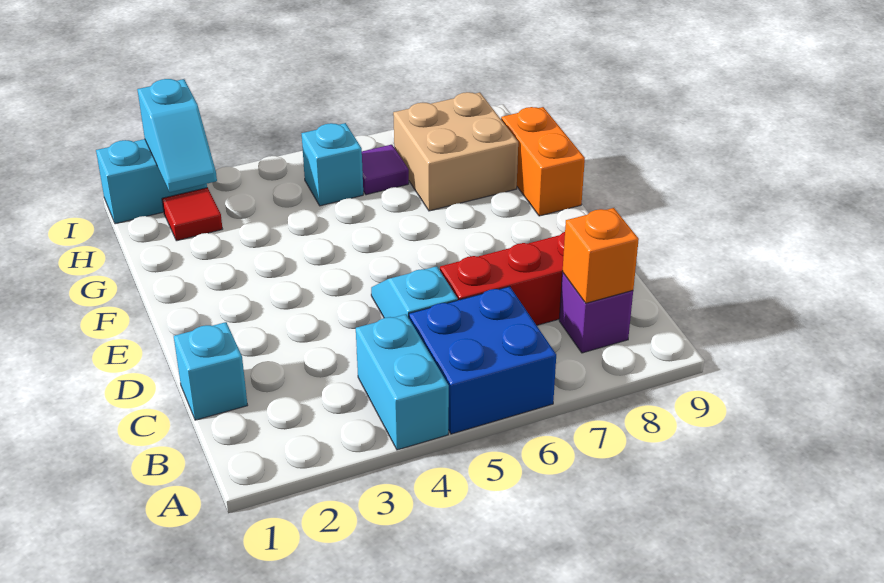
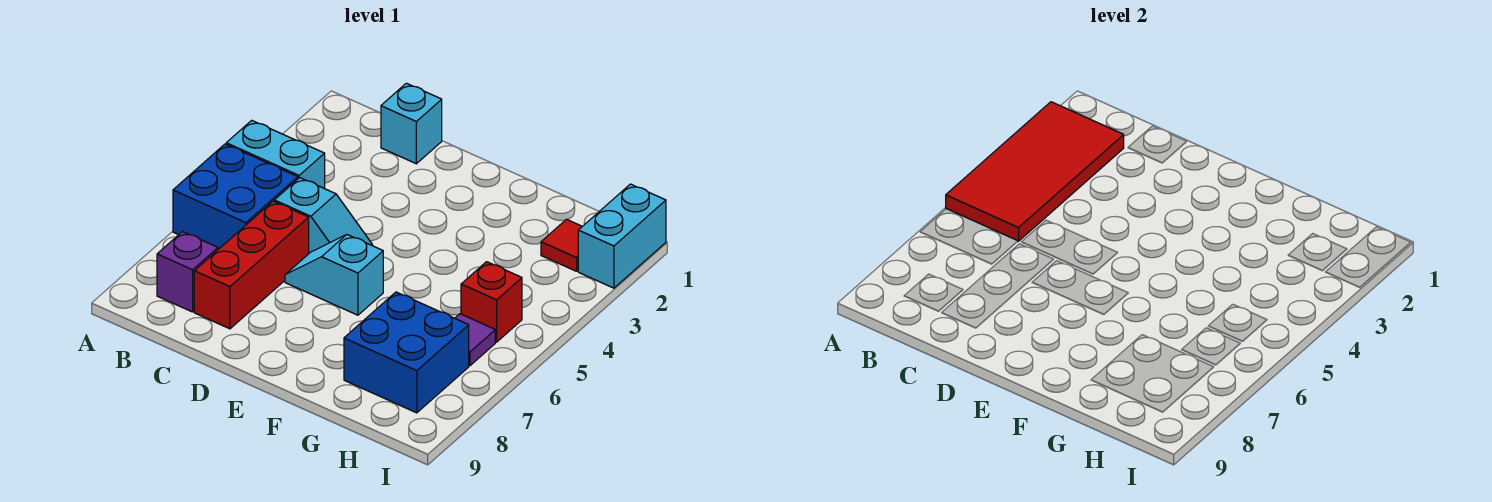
none -> red 2x4 tile [946,102,1124,241]
orange 1x1 brick [563,208,639,303] -> none
orange 1x2 brick [501,107,585,216] -> none
tan 2x2 brick [393,92,518,211] -> blue 2x2 brick [344,292,469,413]
cyan 1x2 slope [137,79,217,192] -> cyan 1x2 slope moved to [285,235,383,315]
cyan 1x1 brick [302,123,363,206] -> red 1x1 brick [461,262,522,342]

